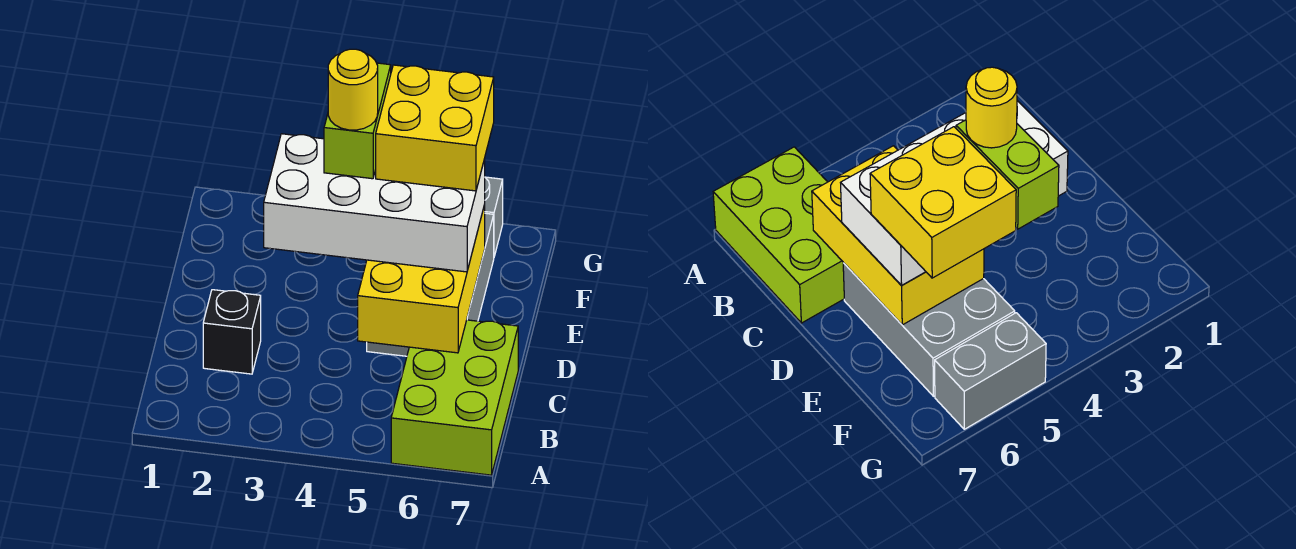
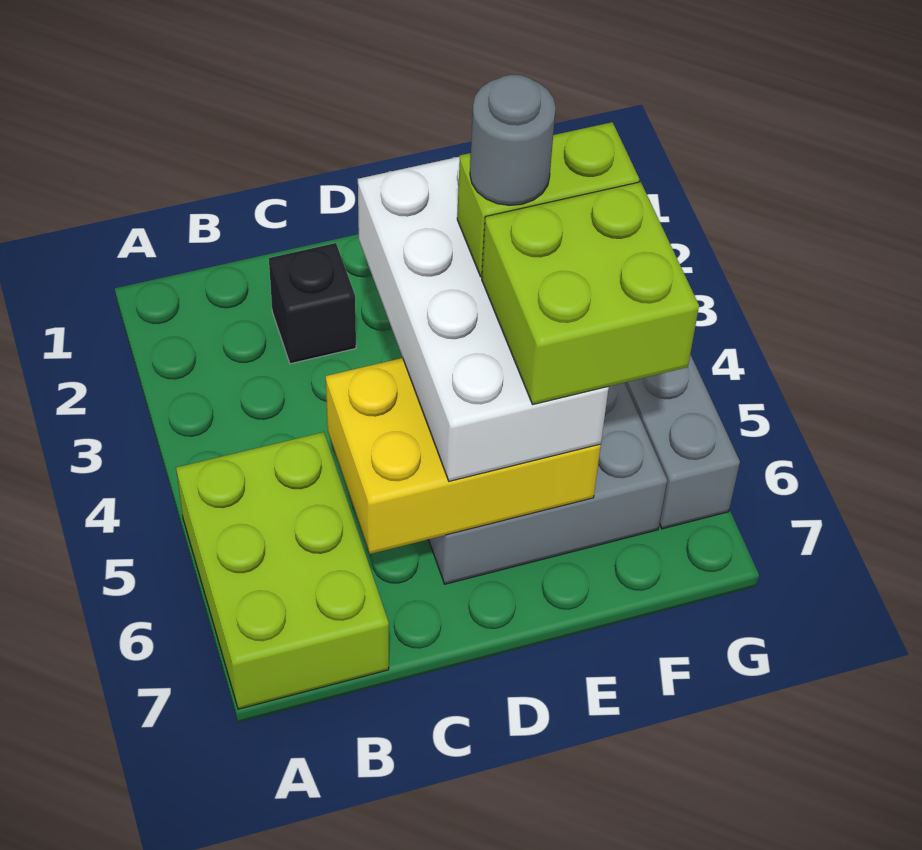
lime 2x3 brick [391,320,518,475] -> lime 2x3 brick turned to [176,432,389,709]
yellow 1x1 round brick [328,49,378,130] -> grey 1x1 round brick [470,75,556,205]
yellow 2x2 brick [376,65,494,191] -> lime 2x2 brick [482,182,699,404]

